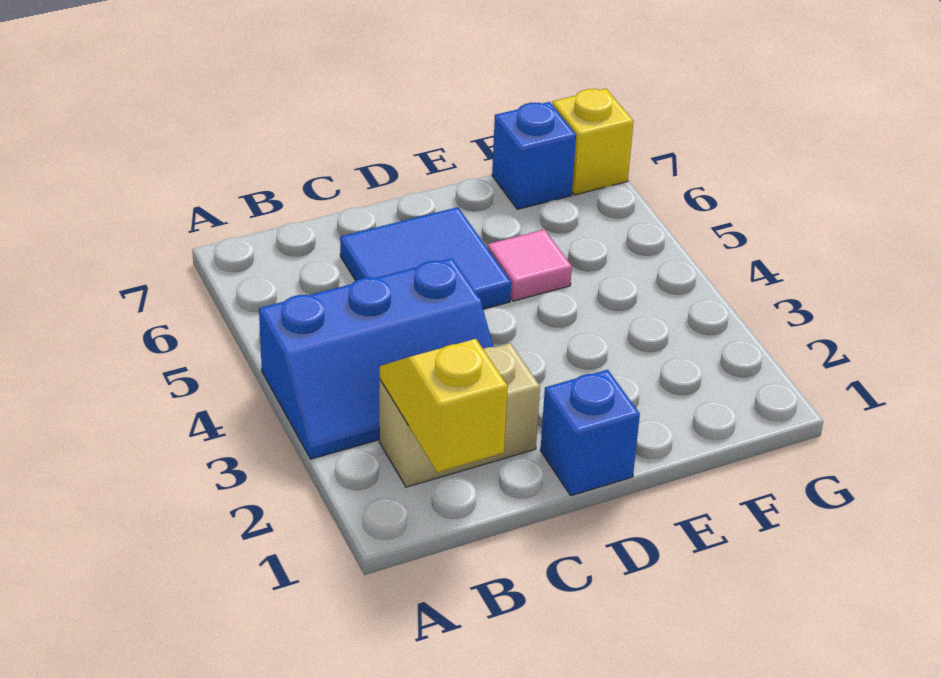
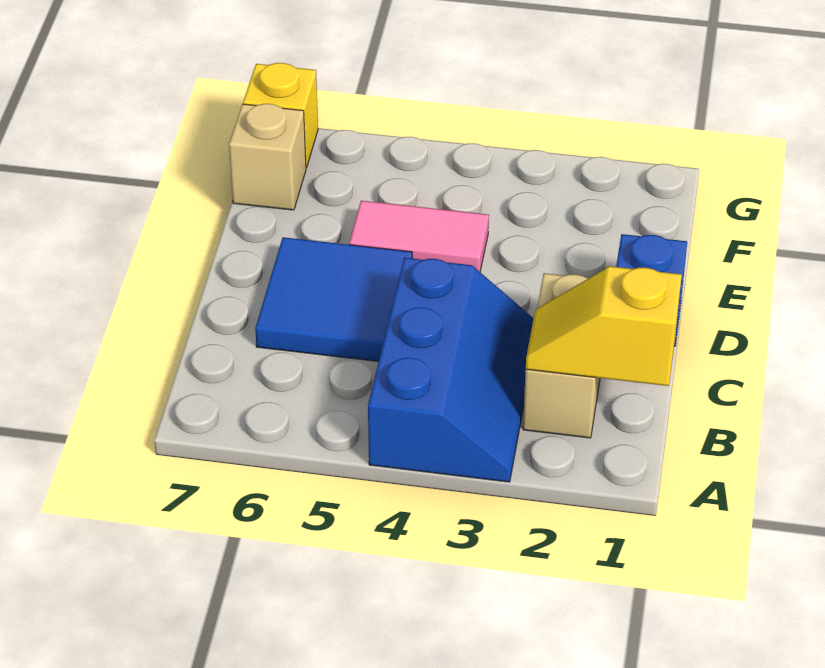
pink 1x1 tile [488,229,572,301] -> pink 1x2 tile [349,201,489,272]
blue 1x1 brick [492,102,576,209] -> tan 1x1 brick [229,104,306,210]

